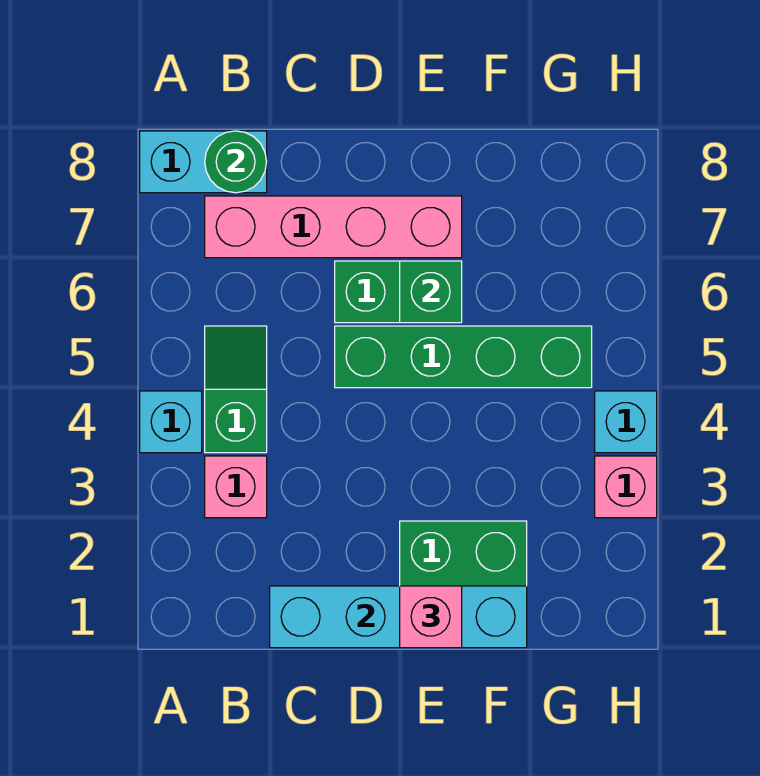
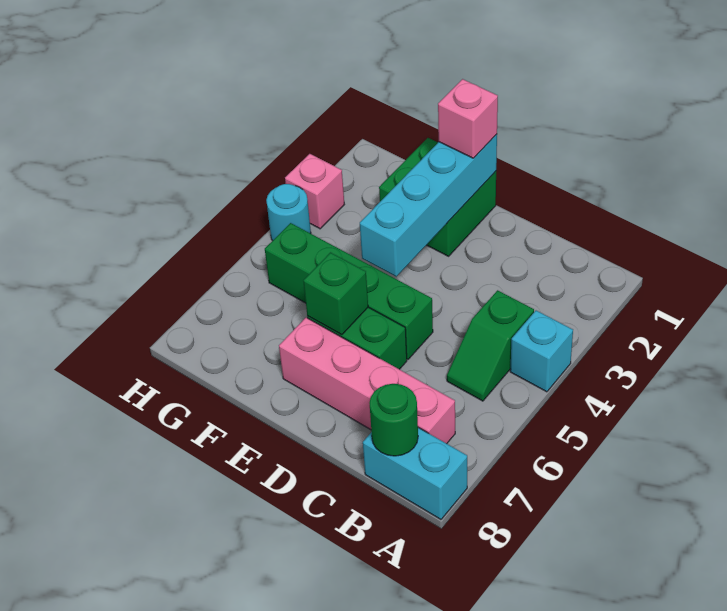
pink 1x1 brick [205,456,267,518] -> none
cyan 1x4 brick [270,586,527,648] -> cyan 1x4 brick turned to [360,134,497,277]
cyan 1x1 brick [595,391,657,453] -> cyan 1x1 round brick [266,184,311,241]

